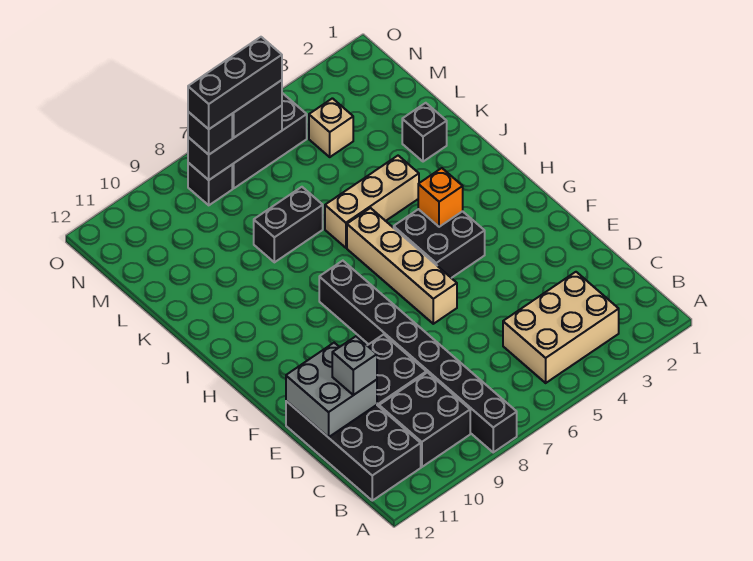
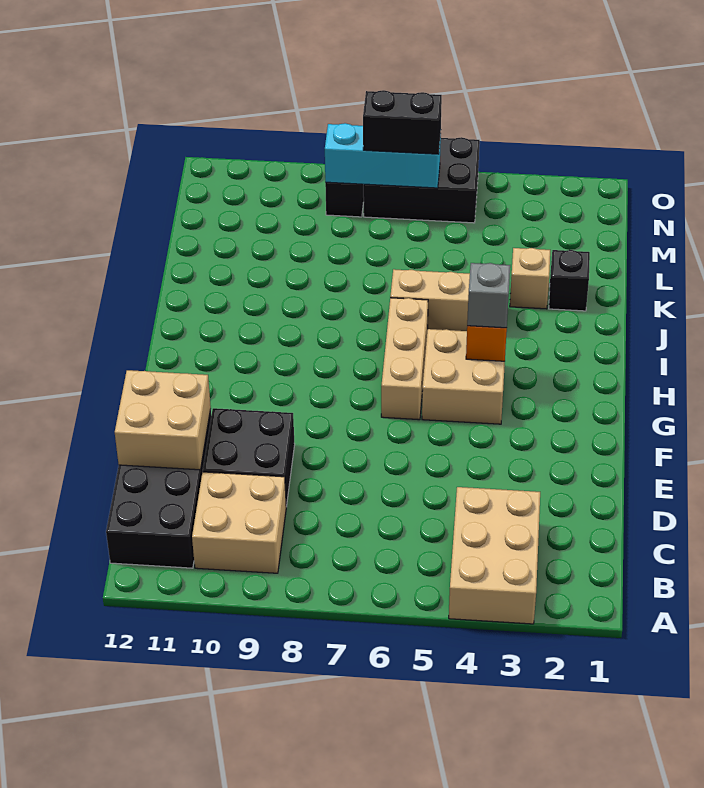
black 1x8 brick [319,261,517,452] -> none
tan 2x3 brick [503,272,619,383] -> tan 2x3 brick turned to [449,487,540,624]
black 2x2 brick [379,372,470,467] -> tan 2x2 brick [192,472,286,573]
grey 2x2 brick [286,343,377,437] -> tan 2x2 brick [115,370,211,470]
grey 1x1 brick [332,336,377,395] -> grey 1x1 brick moved to [467,263,510,328]
tan 1x4 brick [347,208,457,324] -> tan 1x3 brick [381,298,428,420]
black 2x2 brick [394,209,485,278] -> tan 2x2 brick [422,329,505,424]
black 1x2 brick [254,187,323,262] -> none
tan 1x1 brick [309,98,353,157] -> tan 1x1 brick moved to [510,248,550,309]
black 1x3 brick [188,106,282,180] -> cyan 1x3 brick [325,123,441,188]
black 1x3 brick [188,37,282,129] -> none
black 1x1 brick [188,112,232,155] -> none

